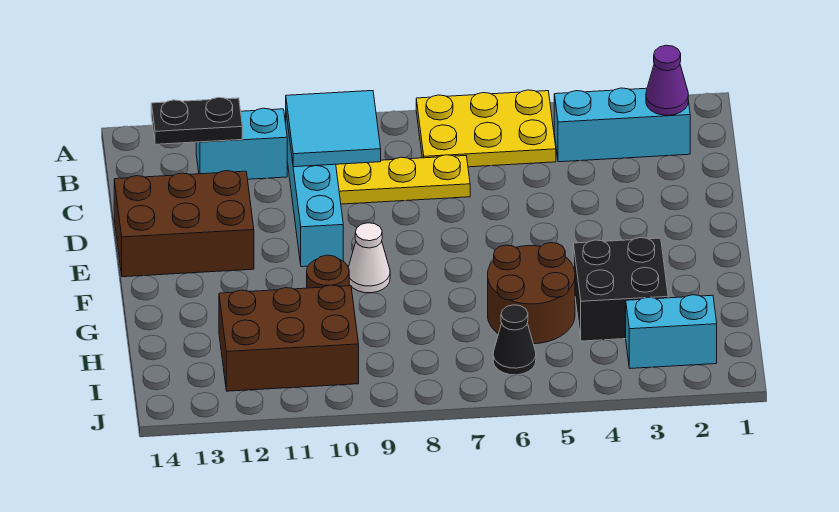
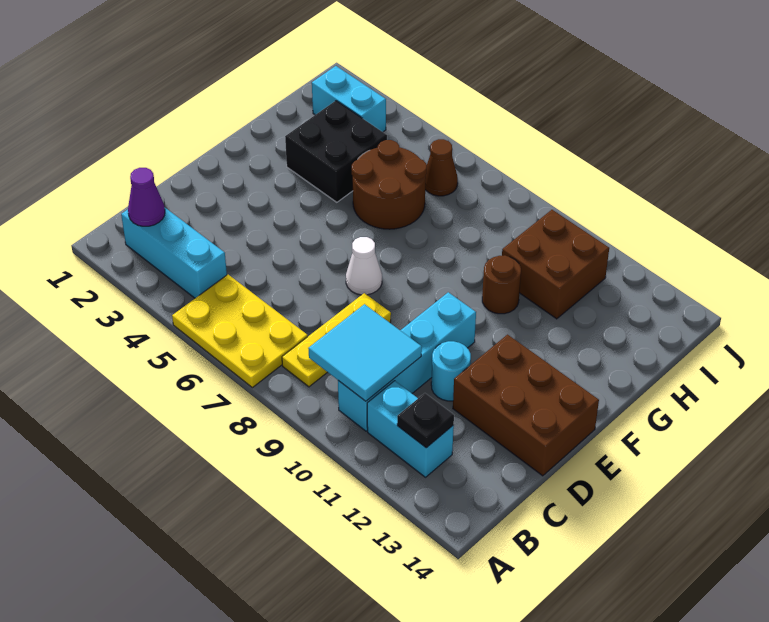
black 1x2 plate [151,97,242,144] -> black 1x1 plate [397,393,454,448]
yellow 1x3 plate [336,155,470,204] -> yellow 1x3 plate turned to [282,293,391,387]
none -> cyan 1x1 round brick [431,341,471,401]
white 1x1 cone [348,223,390,293] -> white 1x1 cone moved to [346,237,382,295]
brown 2x3 brick [219,285,359,391] -> brown 2x2 brick [502,210,609,319]
black 1x1 cone [493,305,536,375] -> brown 1x1 cone [425,139,458,196]

